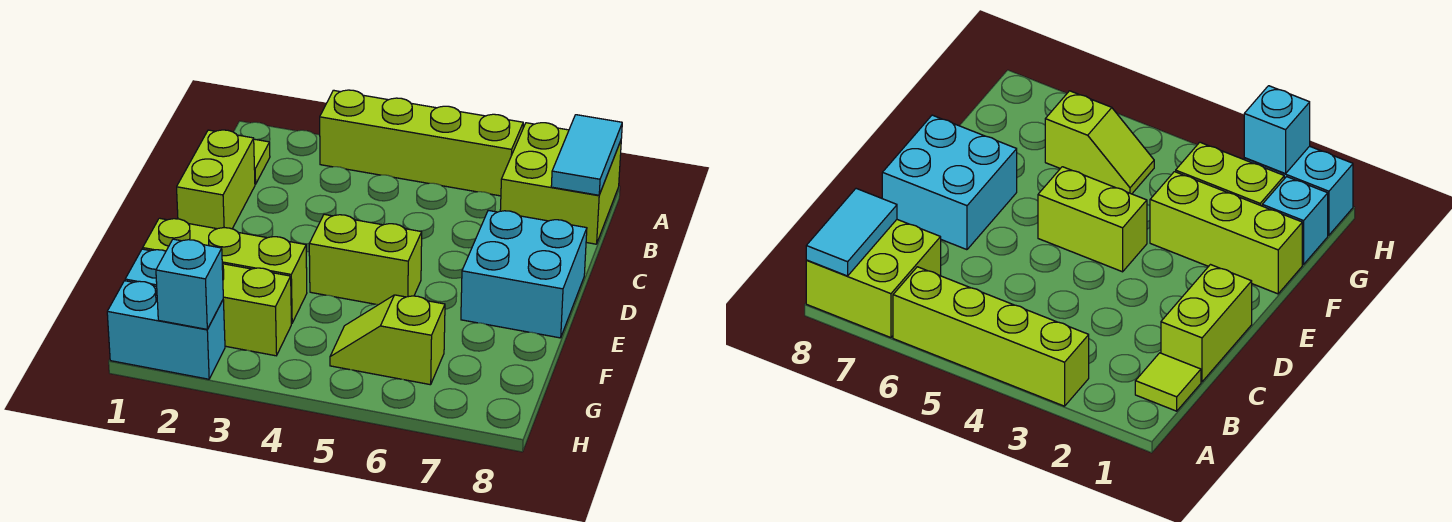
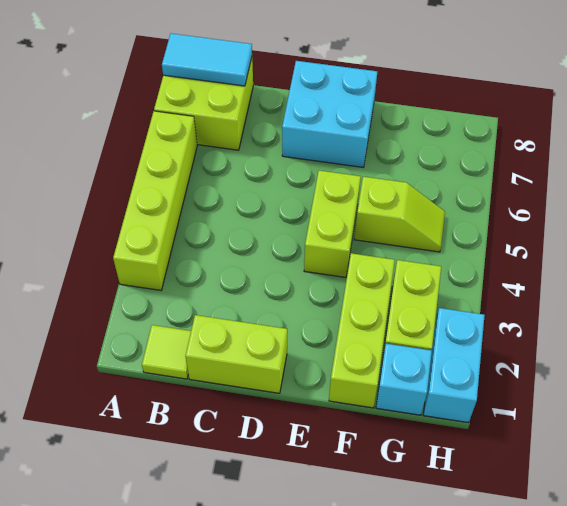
lime 1x2 slope [330,295,445,385] -> lime 1x2 slope turned to [354,177,445,252]
cyan 1x1 brick [156,239,223,329] -> none

